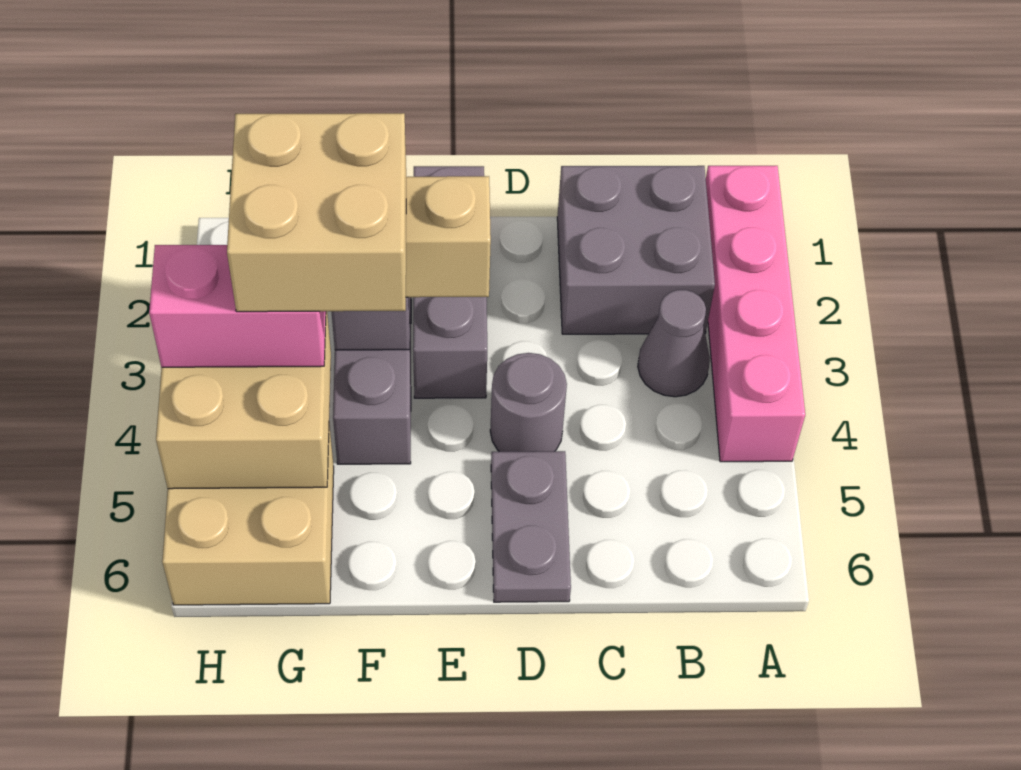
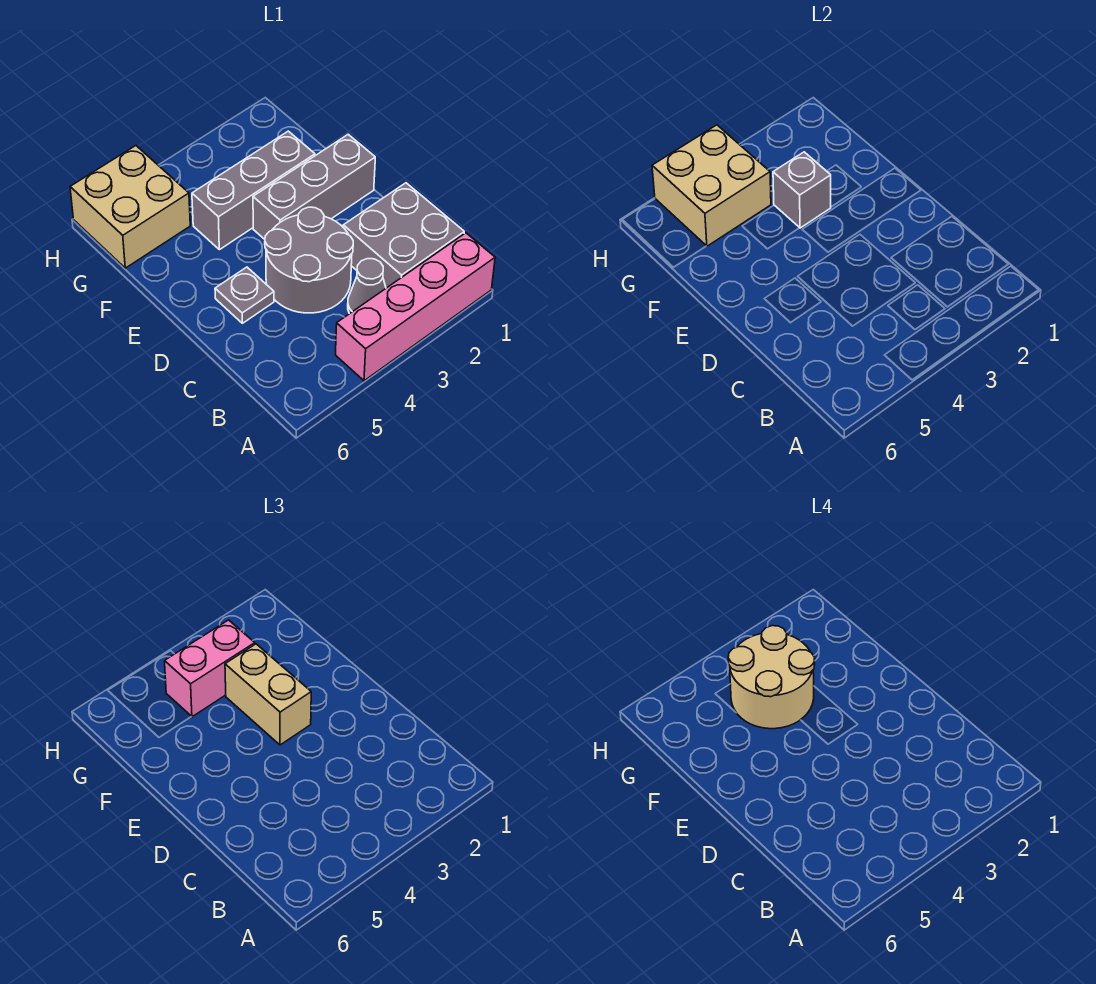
grey 1x1 round brick [490,353,567,452] -> grey 2x2 round brick [265,207,353,313]
grey 1x2 plate [491,451,571,602] -> grey 1x1 plate [215,267,274,323]
tan 2x2 brick [227,113,406,312] -> tan 2x2 round brick [728,626,815,729]
pink 1x2 brick [149,245,326,367] -> pink 1x2 brick turned to [165,620,255,717]

